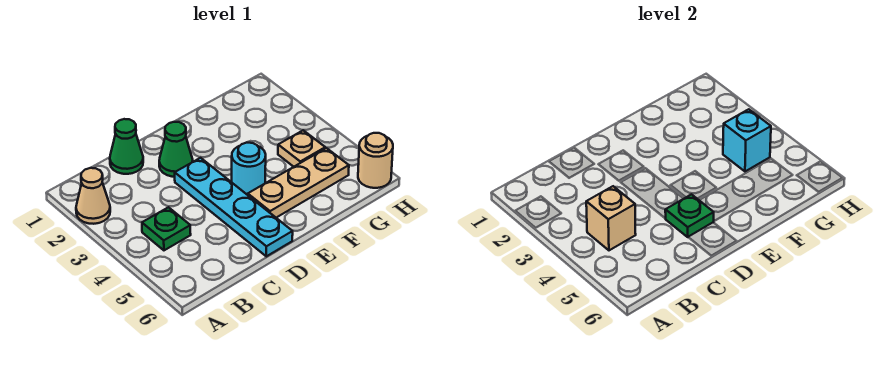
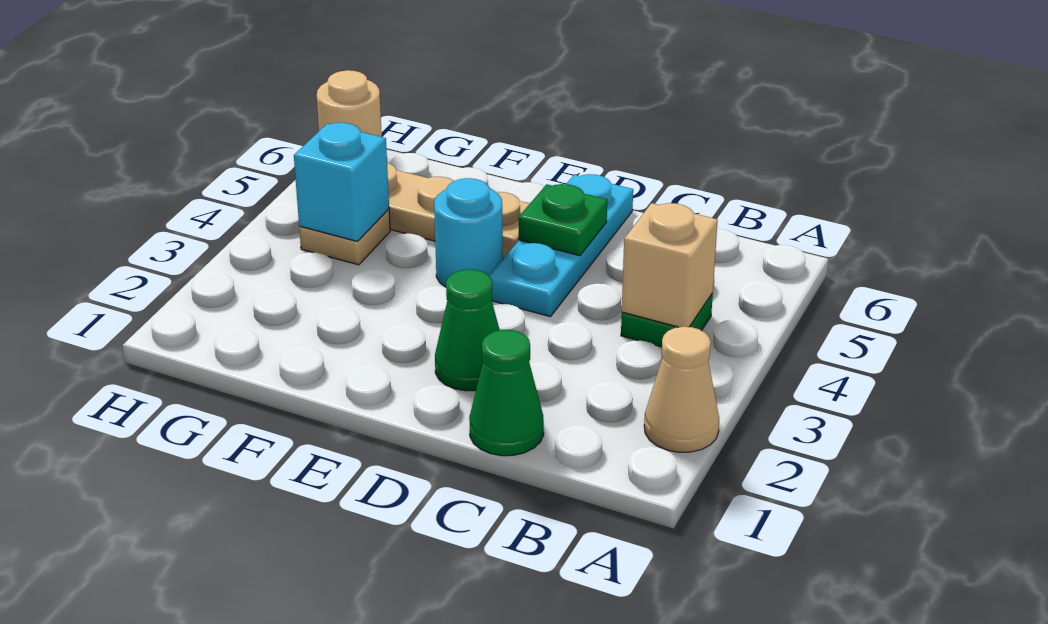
cyan 1x4 plate [175,158,293,256] -> cyan 1x3 plate [489,174,633,317]

